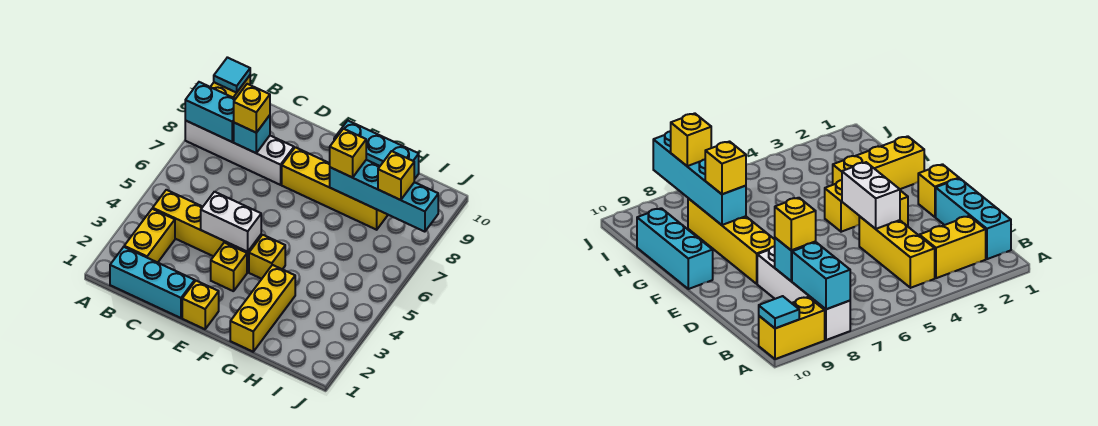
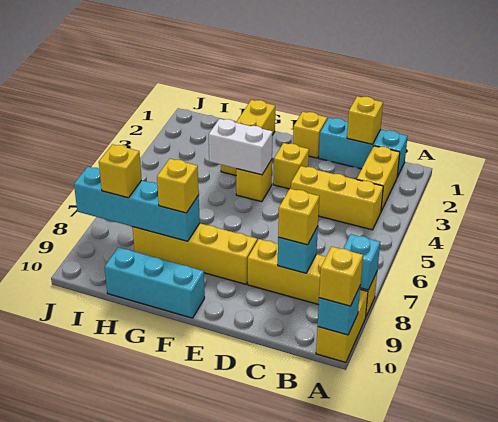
white 1x4 brick [185,120,294,185] -> yellow 1x4 brick [248,239,377,316]
cyan 1x2 brick [185,82,235,142] -> cyan 1x1 brick [343,234,380,290]
cyan 1x1 tile [214,57,250,93] -> cyan 1x1 brick [317,287,360,335]
none -> yellow 1x1 brick [319,247,363,306]
none -> yellow 1x1 brick [347,96,383,144]
white 1x2 brick [201,192,261,252] -> white 1x2 brick moved to [209,119,273,175]

